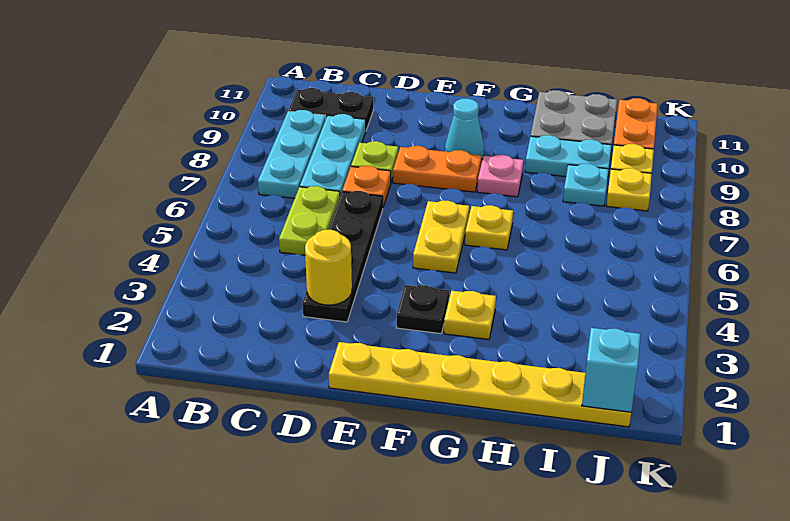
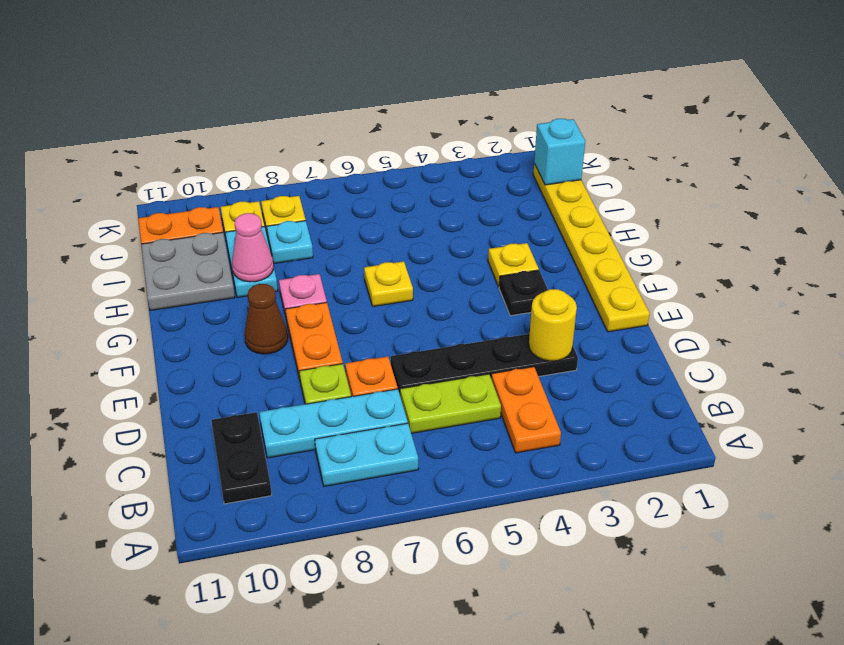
none -> orange 1x2 plate [491,367,561,453]
cyan 1x3 plate [258,110,326,198] -> cyan 1x2 plate [315,423,418,486]
yellow 1x2 plate [413,201,469,273] -> none
cyan 1x1 cone [445,99,484,160] -> brown 1x1 cone [245,284,288,354]
none -> pink 1x1 cone [232,213,274,282]

